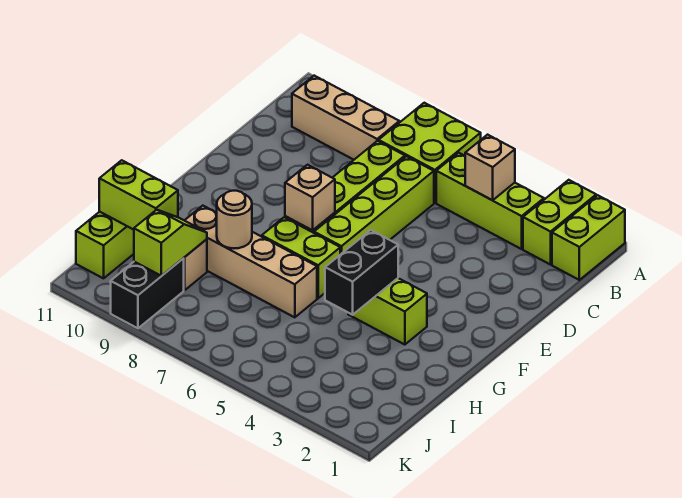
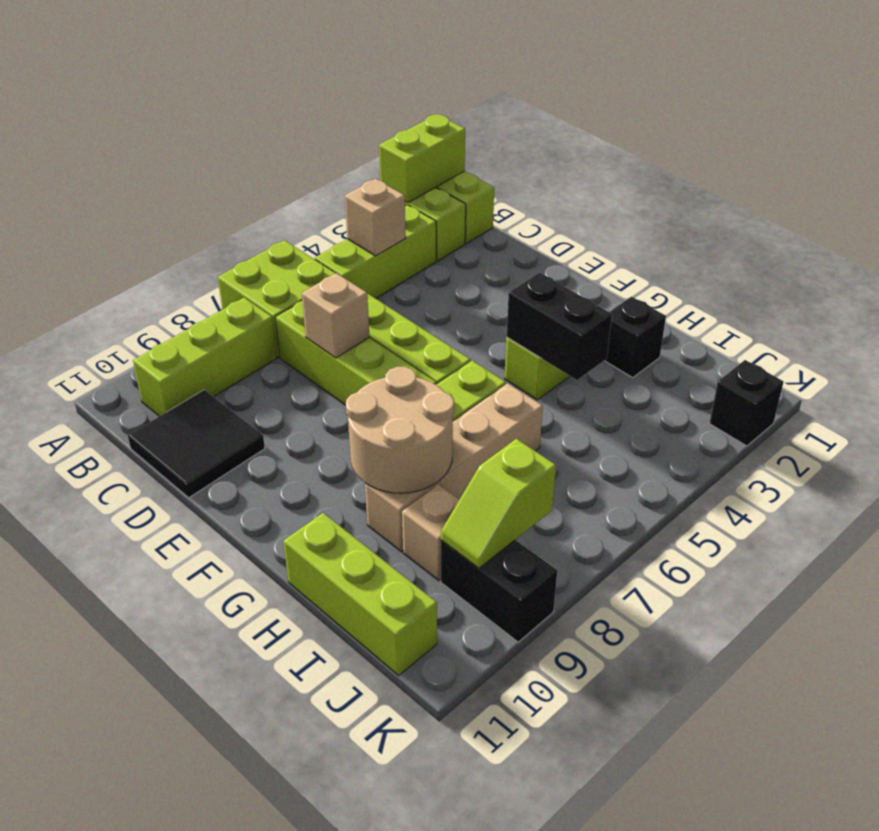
tan 1x3 brick [292,76,399,160] -> lime 1x3 brick [133,298,277,416]
none -> black 2x2 tile [128,390,265,498]
tan 1x1 brick [285,165,335,230] -> tan 1x1 brick moved to [302,273,369,358]
none -> black 1x1 brick [604,297,666,377]
tan 1x1 round brick [217,191,252,248] -> tan 2x2 round brick [346,367,454,493]
lime 1x2 slope [134,210,207,276] -> lime 1x2 slope turned to [441,439,556,568]
lime 1x2 brick [99,160,178,230] -> lime 1x2 brick moved to [379,115,465,203]
none -> black 1x1 brick [709,360,784,446]

